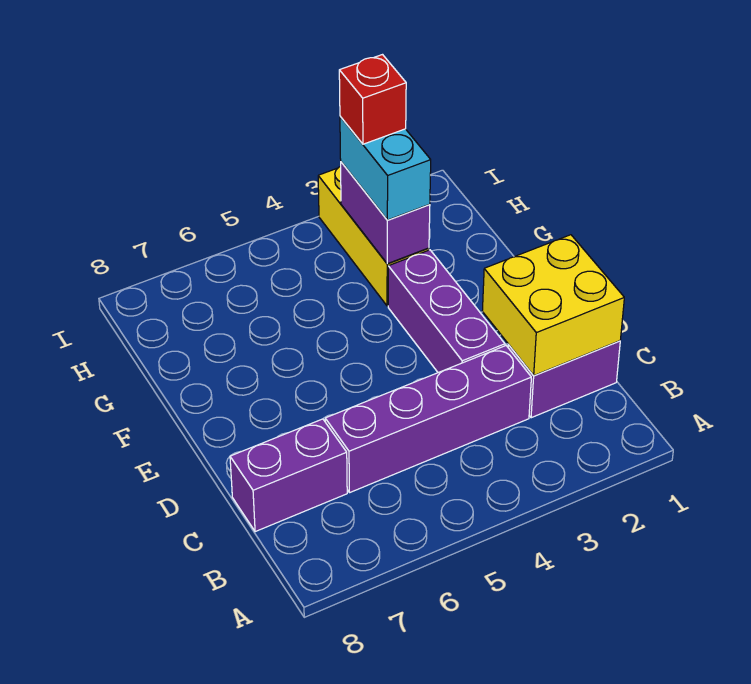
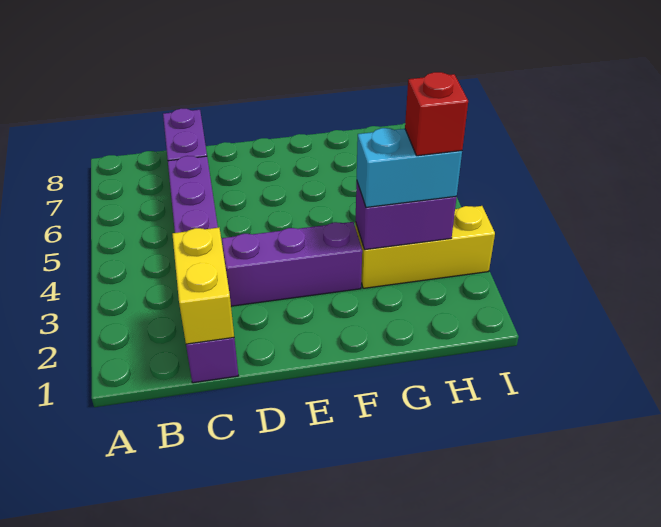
yellow 2x2 brick [482,235,624,376] -> yellow 1x2 brick [172,228,234,344]

